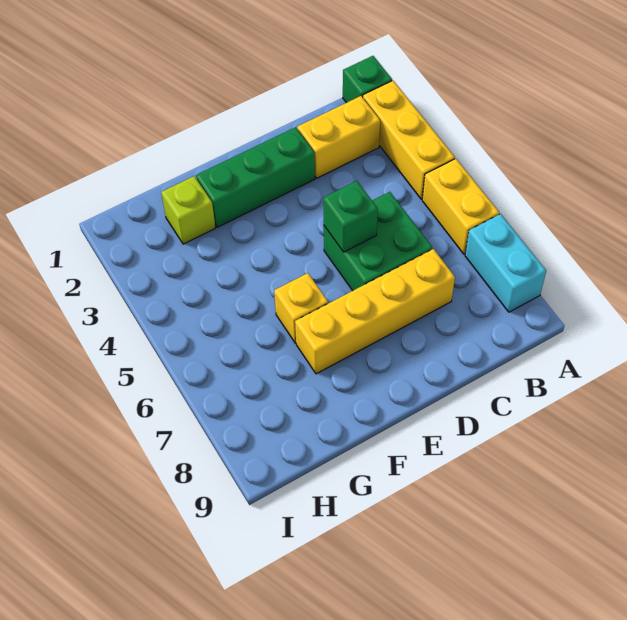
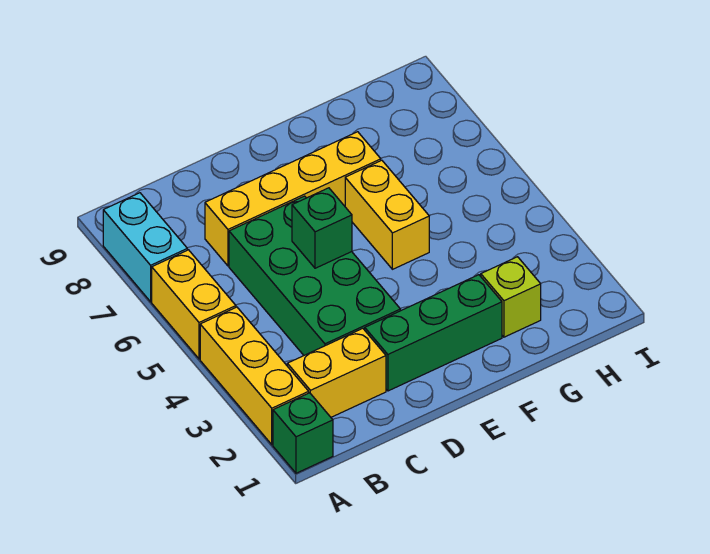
green 2x2 brick [324,192,432,291] -> green 2x4 brick [229,196,400,355]
yellow 1x1 brick [274,273,328,343] -> yellow 1x2 brick [345,160,429,269]

